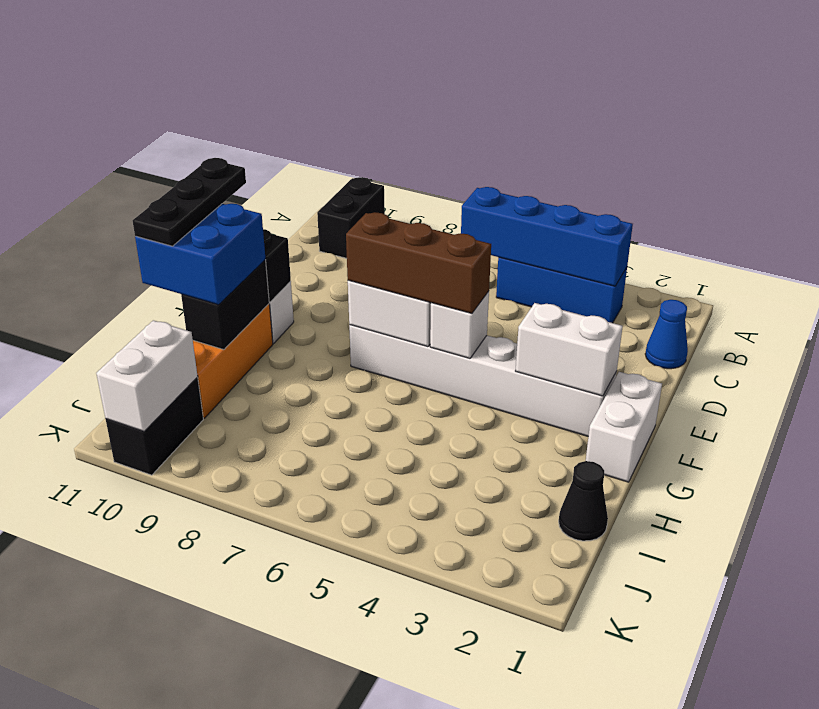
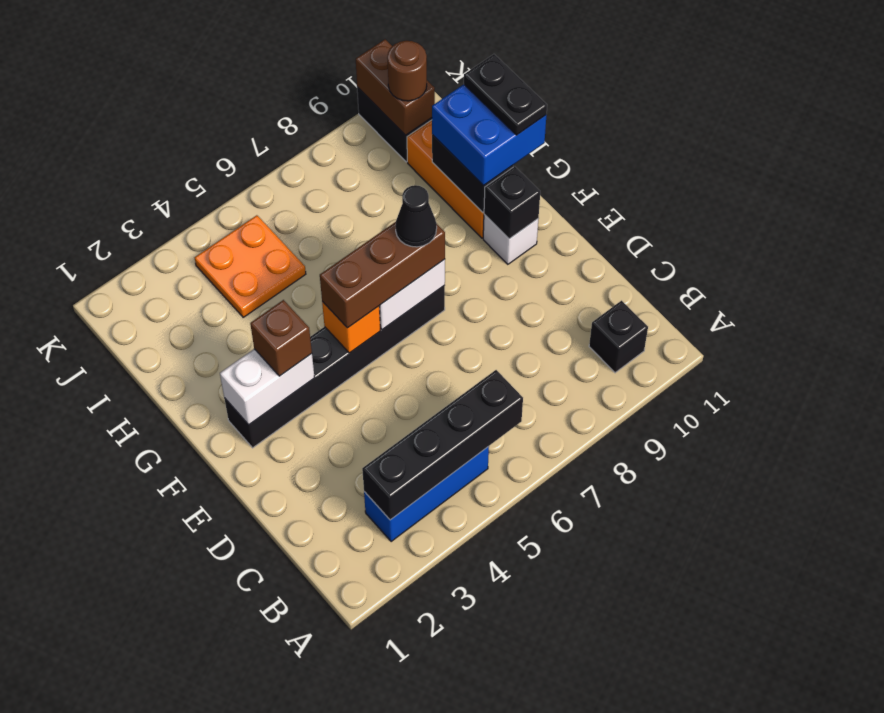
black 1x2 brick [317,177,385,258] -> black 1x1 brick [589,301,648,373]
blue 1x4 brick [461,187,633,286] -> black 1x4 brick [362,370,523,520]
blue 1x1 cone [645,300,688,369] -> none
white 1x2 brick [586,372,662,482] -> none
white 1x6 brick [349,325,617,436] -> black 1x6 brick [224,285,445,448]
none -> brown 1x1 brick [250,300,312,376]
white 1x1 brick [430,291,489,358] -> orange 1x1 brick [322,302,380,353]
black 1x3 plate [133,158,246,246] -> black 1x2 plate [464,54,547,135]
black 1x1 cone [559,461,608,541] -> black 1x1 cone moved to [395,185,437,247]
none -> orange 2x2 plate [195,215,306,317]
white 1x2 brick [96,320,198,431] -> brown 1x2 brick [356,39,435,135]
none -> brown 1x1 round brick [387,41,427,101]

